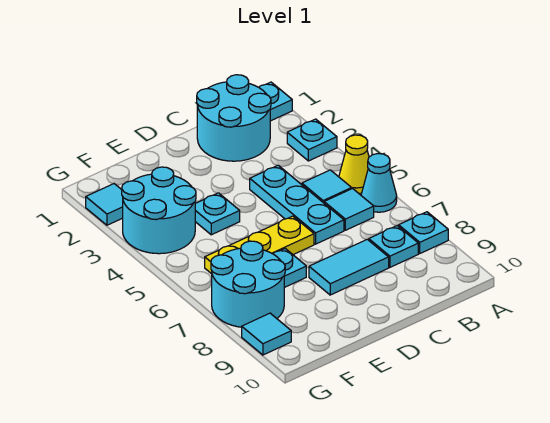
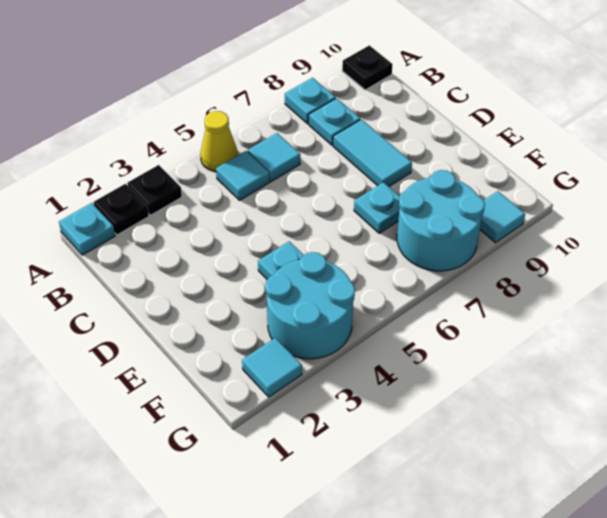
none -> black 1x1 plate [93,184,149,235]
cyan 1x1 plate [287,119,337,161] -> black 1x1 plate [127,165,182,215]
cyan 1x1 cone [361,154,397,212] -> none
none -> black 1x1 plate [342,45,393,90]
cyan 2x2 round brick [197,75,271,161] -> none
cyan 1x3 plate [250,165,344,244] -> none
yellow 1x3 plate [205,216,314,274] -> none

